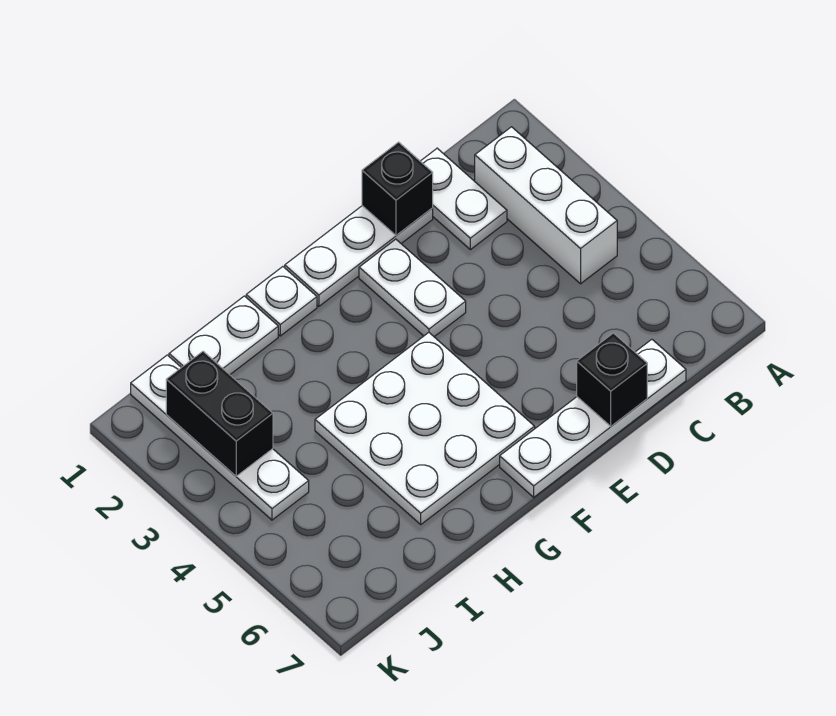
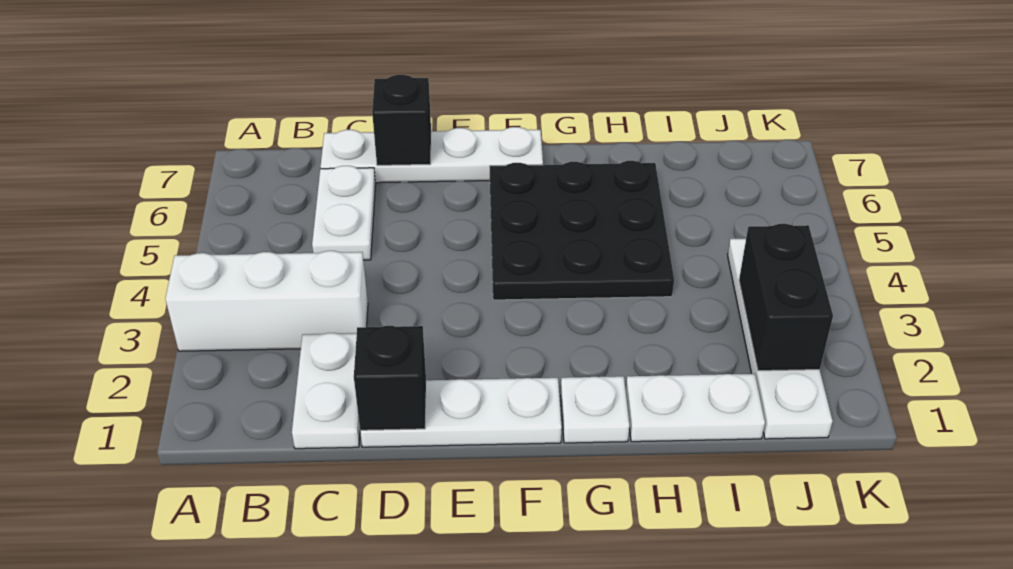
white 1x3 brick [475,127,617,284] -> white 1x3 brick turned to [165,251,368,351]
white 1x2 plate [359,239,466,337] -> white 1x2 plate moved to [312,166,376,260]
white 3x3 plate [315,333,535,524] -> black 3x3 plate [490,161,674,300]

